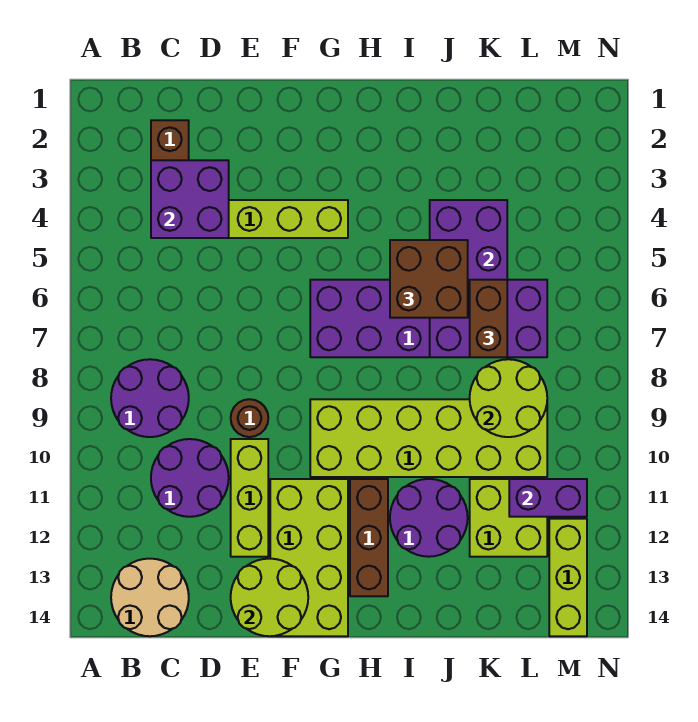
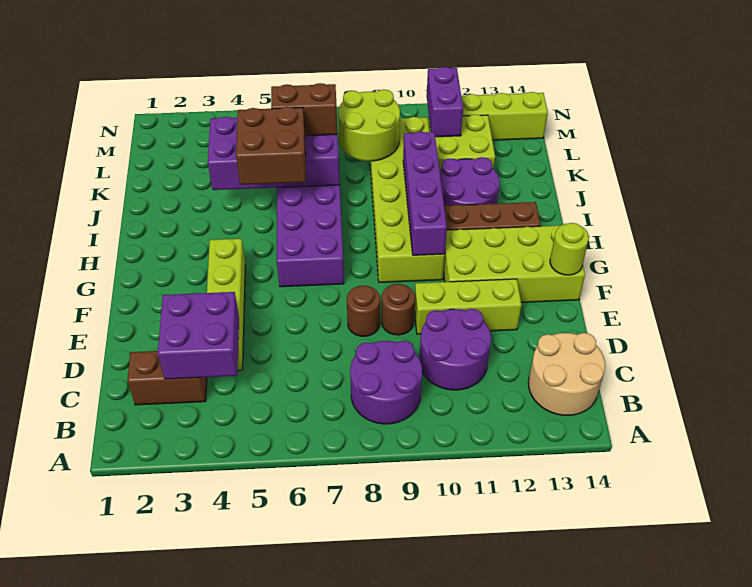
none -> brown 1x1 round brick [347,286,380,336]
lime 2x2 round brick [231,559,308,636] -> lime 1x1 round brick [550,223,589,275]
none -> purple 1x4 brick [403,132,447,255]

